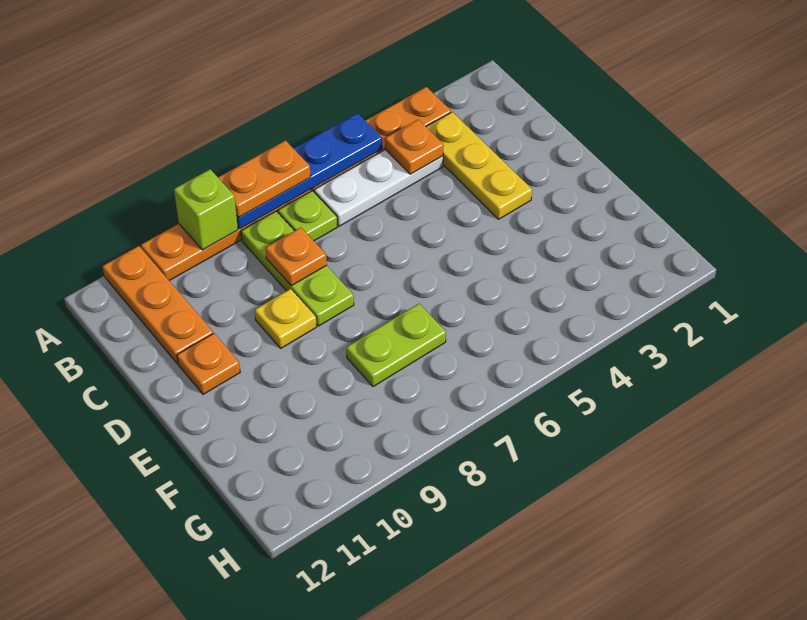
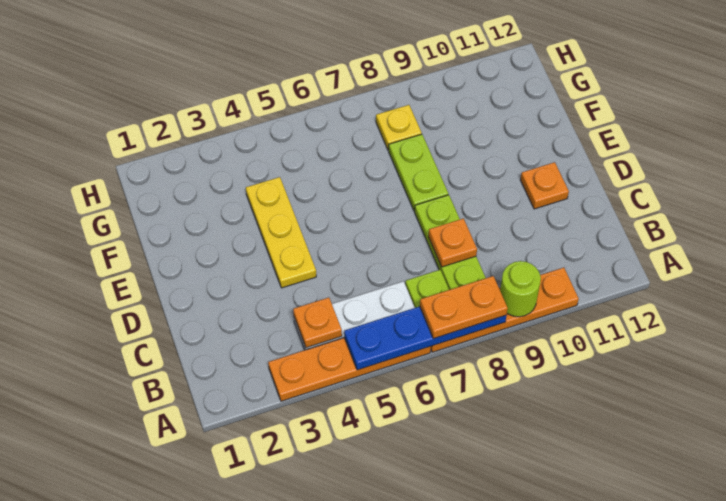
lime 1x1 brick [174,169,238,250] -> lime 1x1 round brick [500,261,541,317]
orange 1x3 plate [103,246,213,364] -> none
yellow 1x3 plate [426,112,532,219] -> yellow 1x3 plate moved to [246,177,316,288]
yellow 1x1 plate [255,289,317,348] -> yellow 1x1 plate moved to [376,105,422,150]
lime 1x2 plate [346,304,446,387] -> lime 1x2 plate turned to [389,134,448,211]

